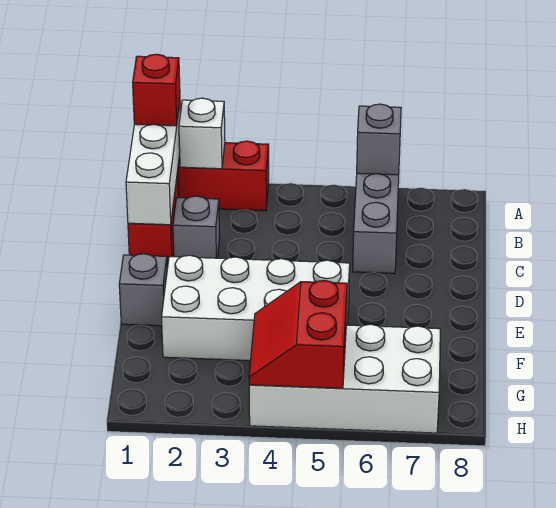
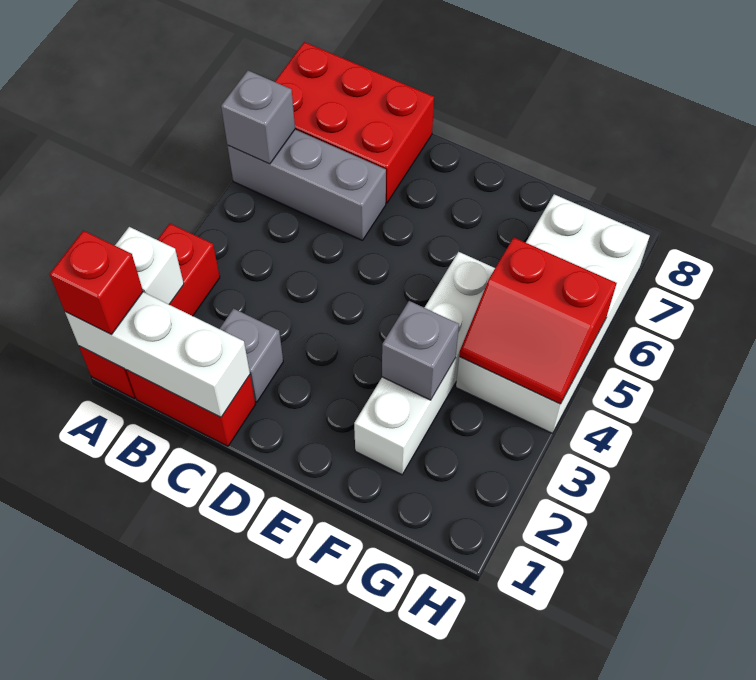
none -> red 2x3 brick [275,42,434,203]
grey 1x1 brick [119,254,167,326] -> grey 1x1 brick moved to [382,301,459,400]
white 2x4 brick [162,255,350,361] -> white 1x4 brick [354,252,495,475]

